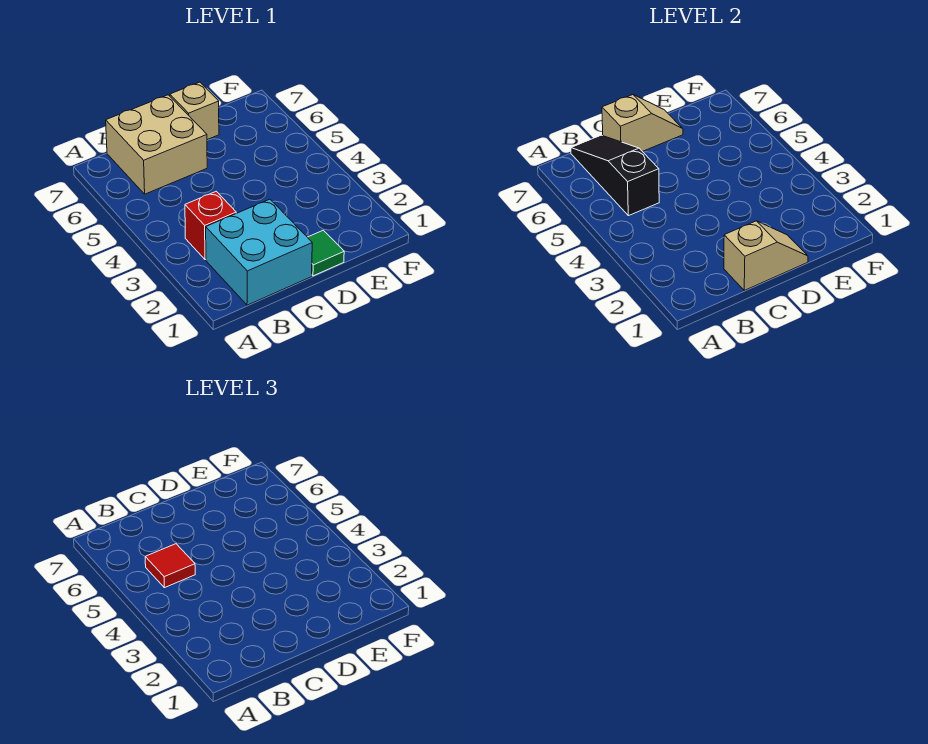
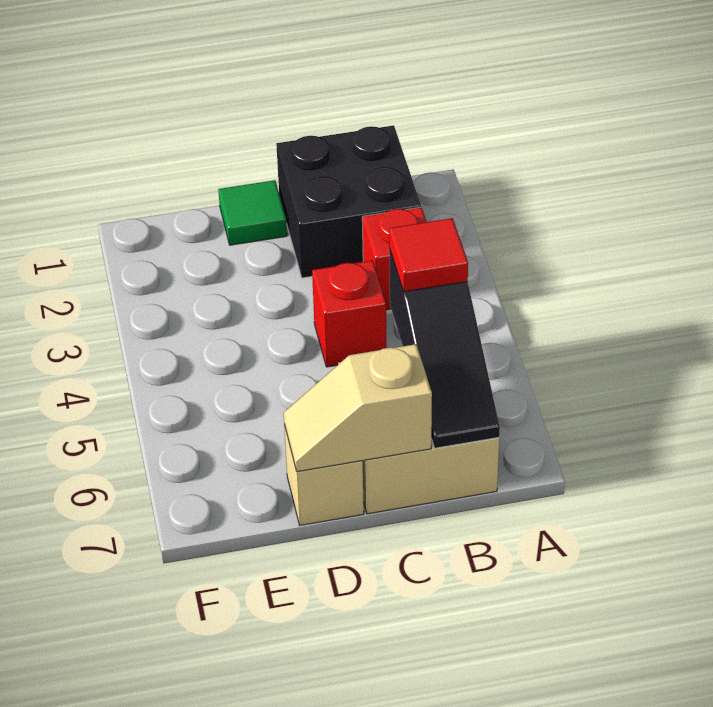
cyan 2x2 brick [206,199,312,305] -> black 2x2 brick [276,125,421,278]
tan 1x2 slope [724,221,808,290] -> none
none -> red 1x1 brick [312,260,387,367]

